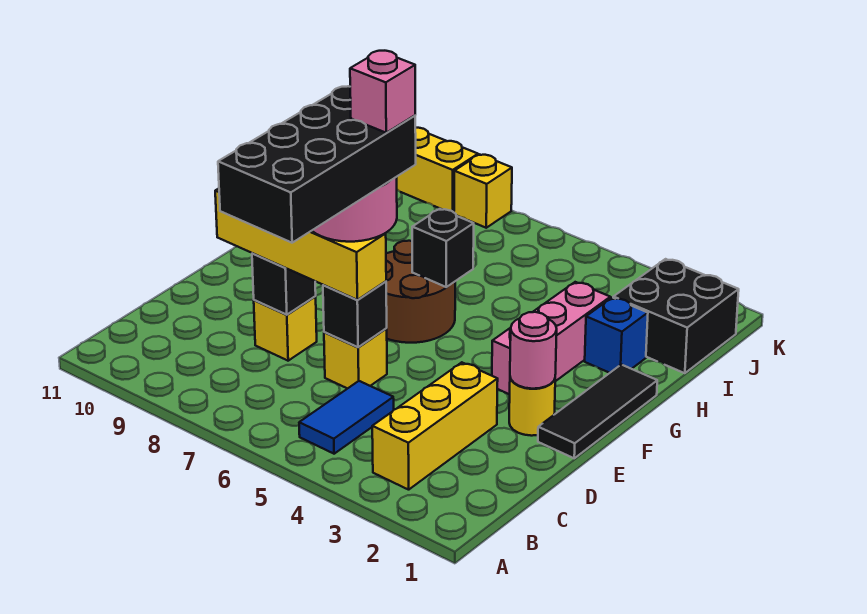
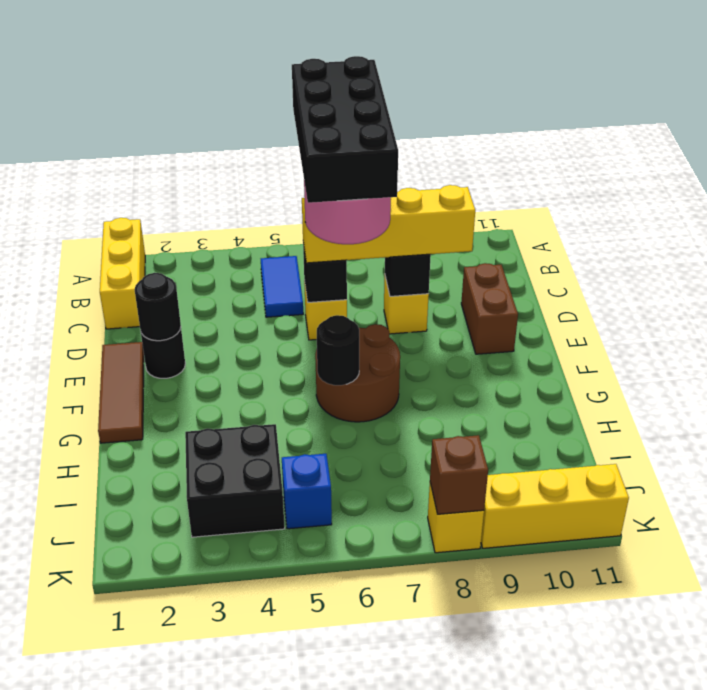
yellow 1x3 brick [372,362,498,490] -> yellow 1x3 brick moved to [100,218,145,329]
none -> brown 1x2 brick [461,263,518,354]
black 1x3 tile [538,365,657,458] -> brown 1x3 tile [98,342,144,443]
yellow 1x1 round brick [509,378,555,436] -> black 1x1 round brick [141,328,185,378]
pink 1x1 round brick [510,312,557,389] -> black 1x1 round brick [134,273,181,341]
pink 1x1 brick [350,51,415,133] -> none
pink 1x3 brick [492,282,610,394] -> none
black 1x1 brick [412,209,474,287] -> black 1x1 round brick [317,315,359,385]
blue 1x1 brick [585,298,648,373] -> blue 1x1 brick moved to [282,454,332,529]
black 2x2 brick [613,259,739,373] -> black 2x2 brick moved to [185,424,285,537]
none -> brown 1x1 brick [430,435,488,514]

